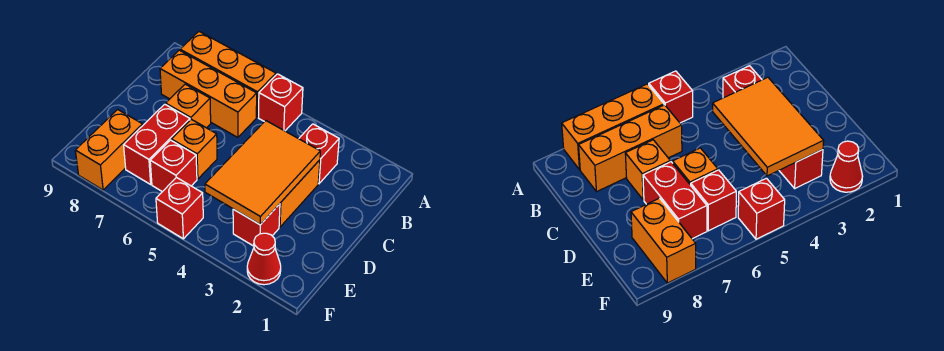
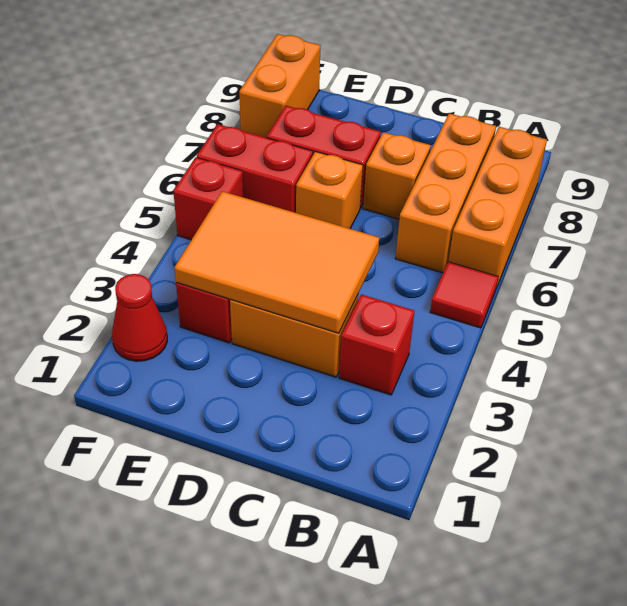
red 1x1 brick [259,74,303,131] -> red 1x1 tile [430,262,498,328]
red 1x1 brick [150,140,197,192] -> red 1x2 brick [197,124,313,213]
orange 1x2 brick [75,110,143,190] -> orange 1x2 brick turned to [239,34,321,138]

